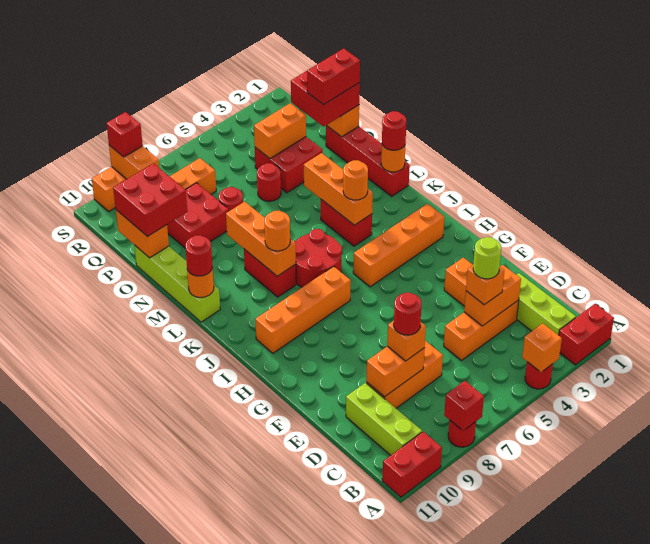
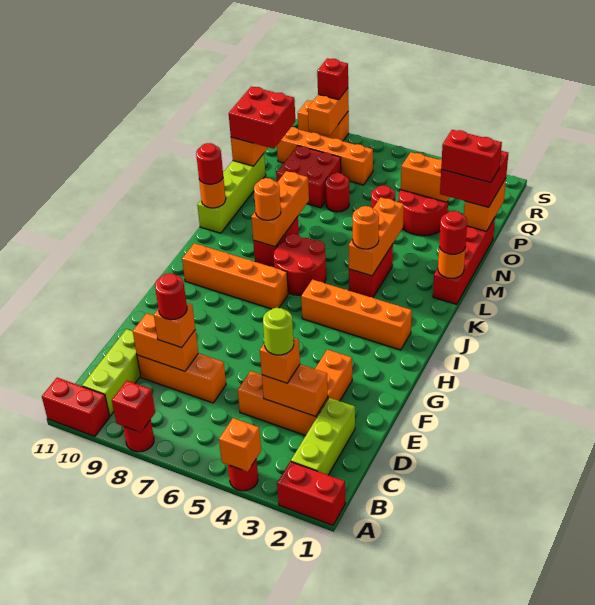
red 2x2 brick [255,137,323,193] -> red 2x2 round brick [399,190,448,236]

